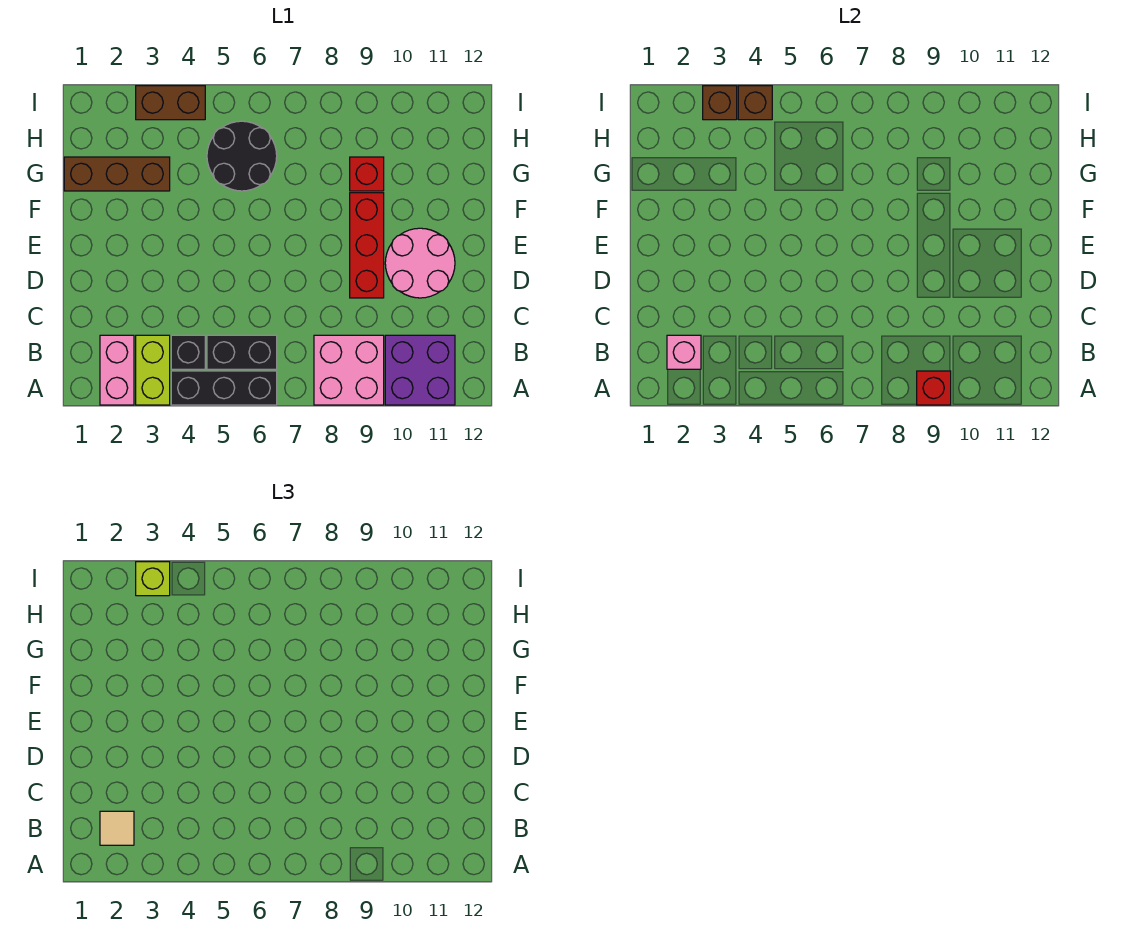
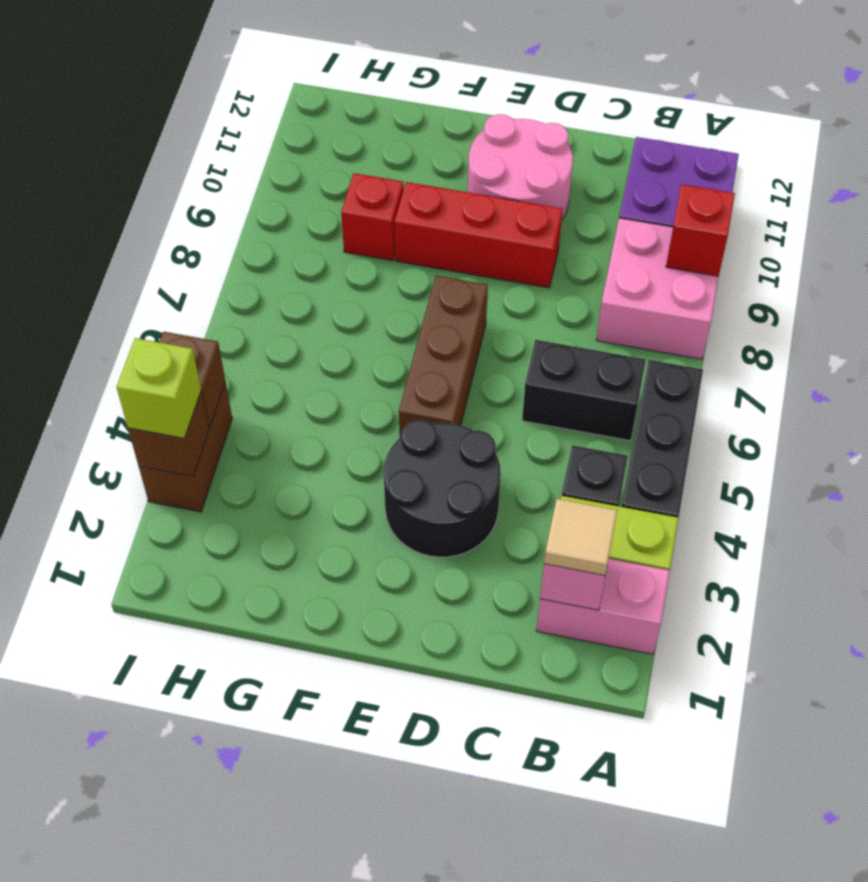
black 1x2 brick [207,335,277,369] -> black 1x2 brick turned to [522,340,646,441]
brown 1x3 brick [64,157,170,191] -> brown 1x3 brick moved to [399,276,488,438]
black 2x2 round brick [207,121,277,191] -> black 2x2 round brick moved to [384,420,501,557]

